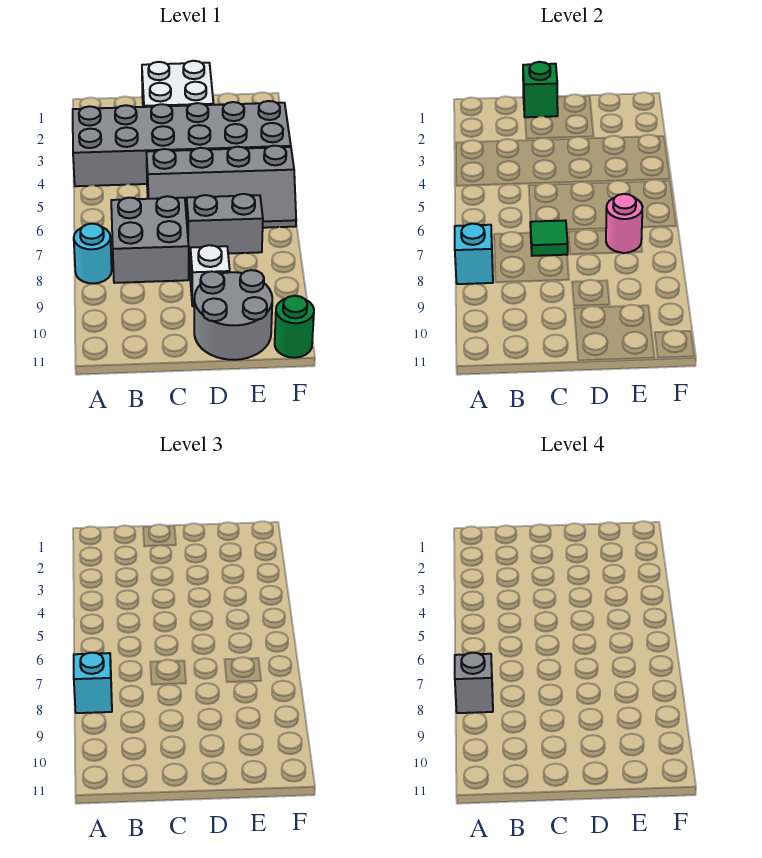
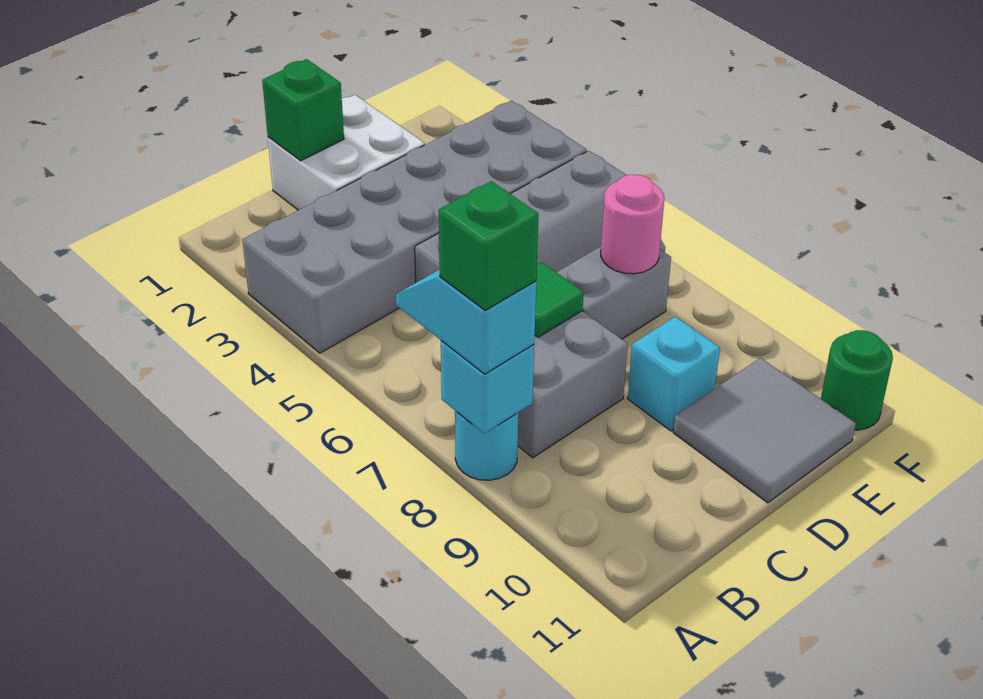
grey 1x1 brick [455,653,493,713] -> green 1x1 brick [439,181,539,310]
white 1x1 brick [190,245,230,306] -> cyan 1x1 brick [628,317,720,431]
grey 2x2 round brick [194,270,272,360] -> grey 2x2 tile [673,358,856,503]

